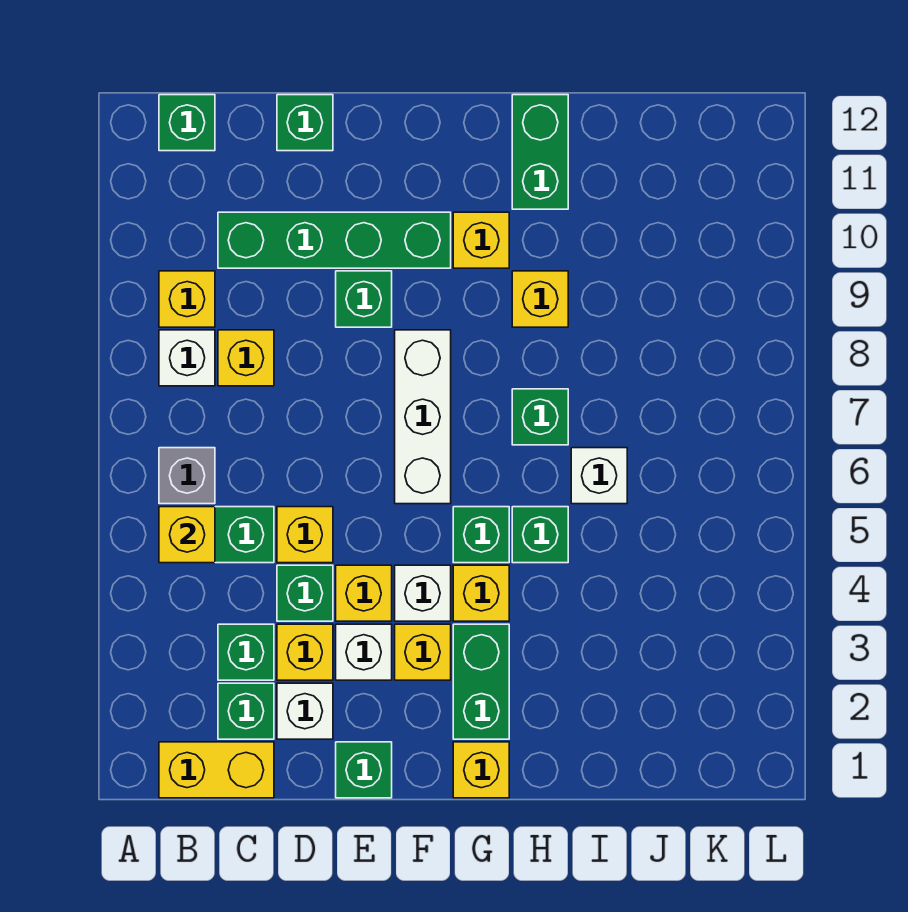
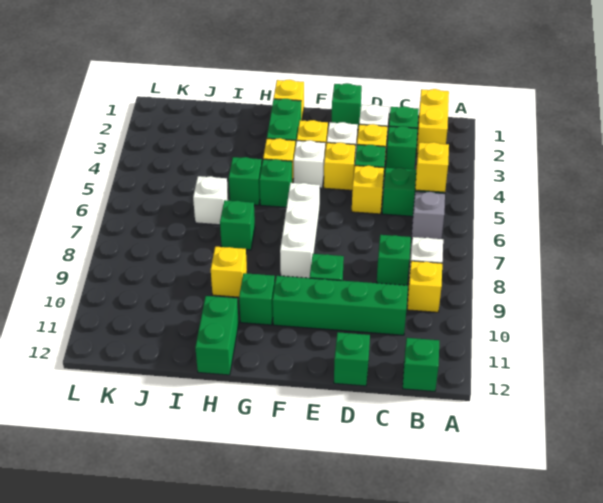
yellow 1x2 brick [159,742,274,798] -> yellow 1x2 brick turned to [417,89,449,153]
yellow 1x1 brick [218,330,274,386] -> green 1x1 brick [377,235,411,285]
yellow 1x1 brick [453,212,509,268] -> green 1x1 brick [239,273,275,325]

